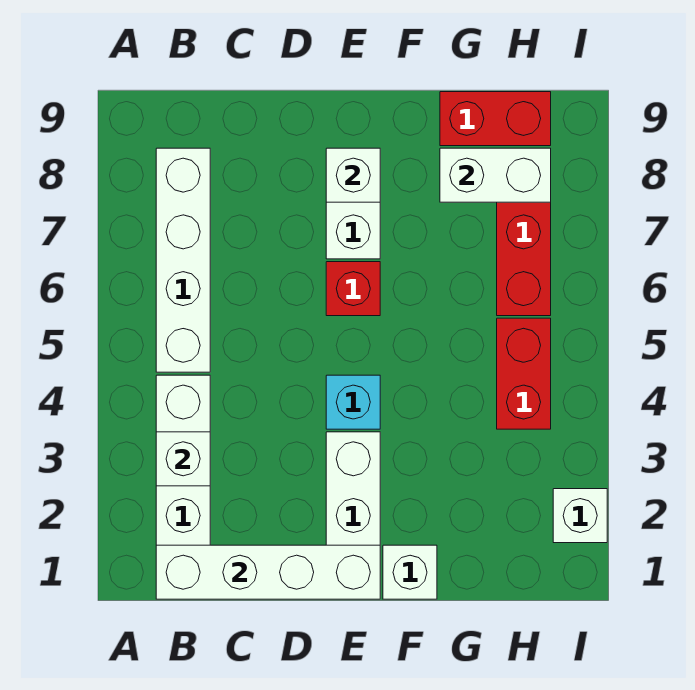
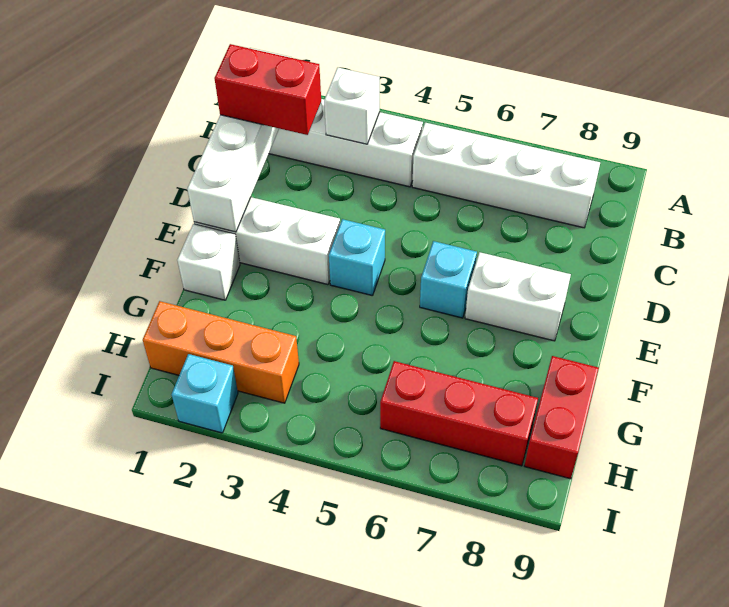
red 1x1 brick [326,262,380,316] -> cyan 1x1 brick [420,241,477,318]
white 1x1 brick [326,148,380,202] -> none
white 1x2 brick [440,148,551,202] -> none
none -> orange 1x3 brick [143,301,299,403]
red 1x2 brick [497,318,551,429] -> red 1x2 brick moved to [214,44,321,135]
white 1x1 brick [553,489,607,543] -> cyan 1x1 brick [172,354,238,433]

